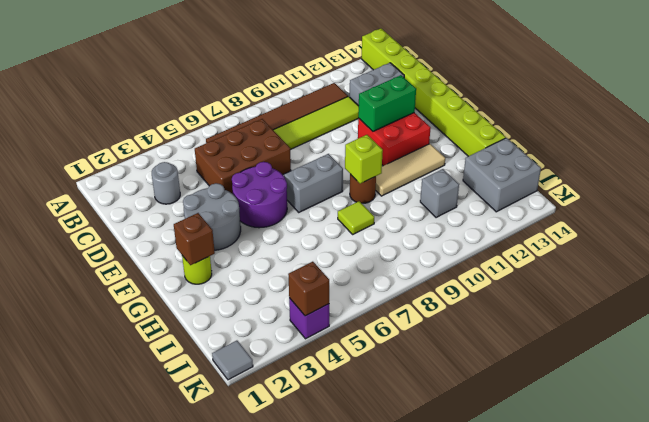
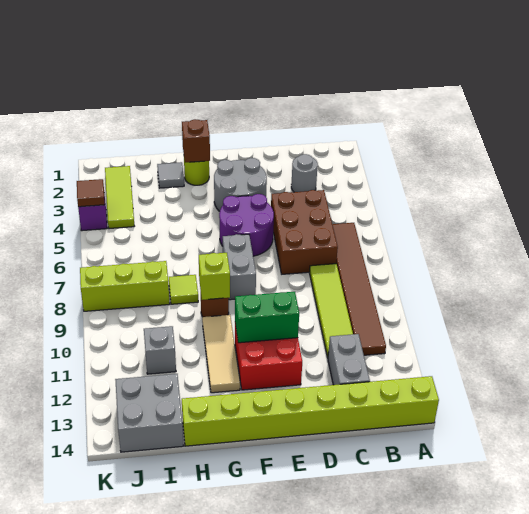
green 1x2 brick [358,75,416,131] -> green 1x2 brick turned to [235,292,299,343]
none -> lime 1x3 brick [80,261,170,311]
none -> lime 1x3 tile [105,166,134,229]
grey 1x1 tile [212,341,253,380] -> grey 1x1 tile moved to [157,162,184,188]
brown 1x1 brick [288,262,329,316] -> brown 1x1 tile [77,179,105,207]

